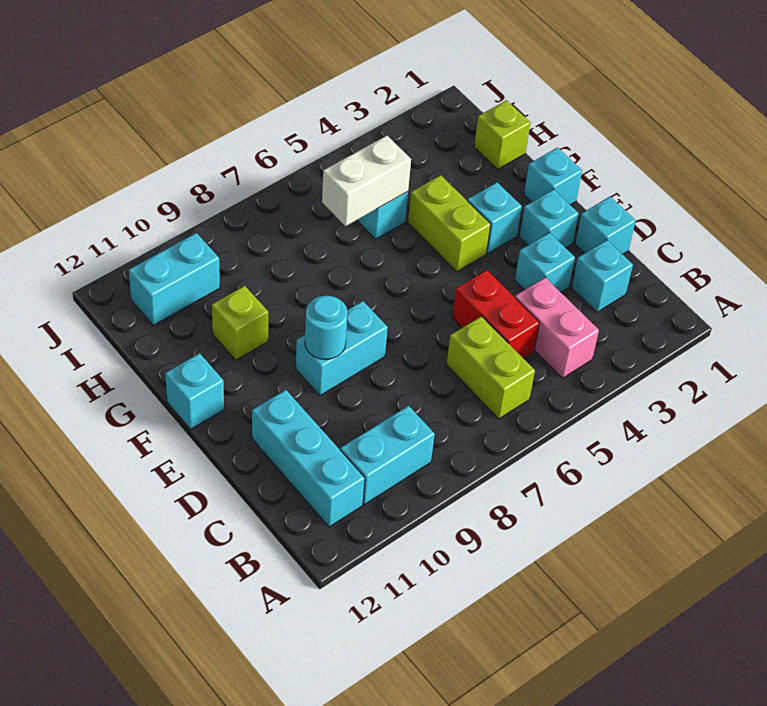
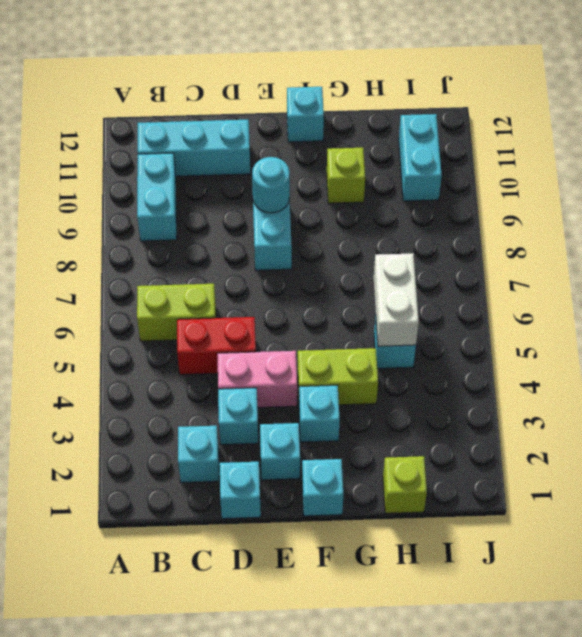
pink 1x2 brick [515,278,599,378] -> pink 1x2 brick moved to [217,351,297,407]

